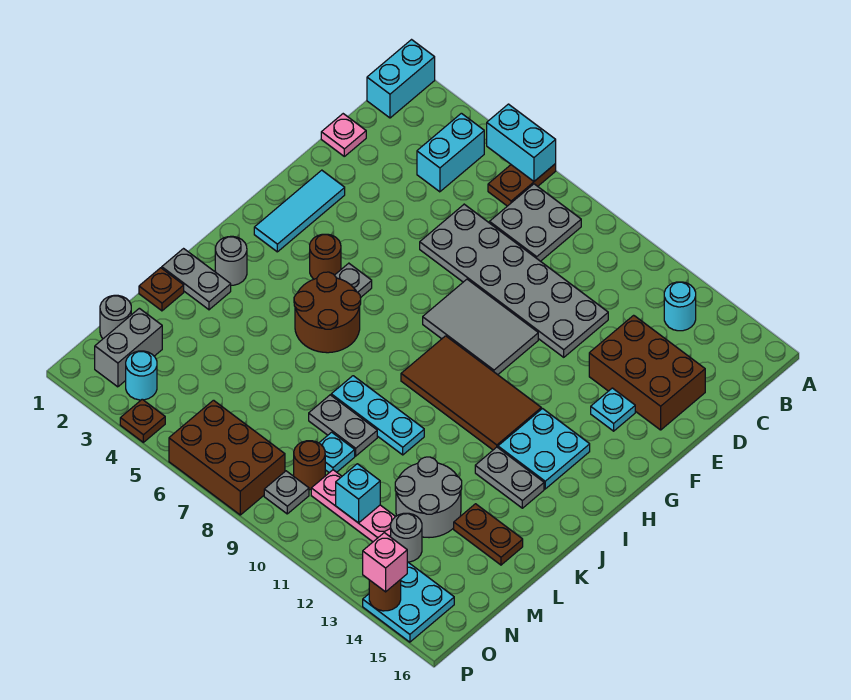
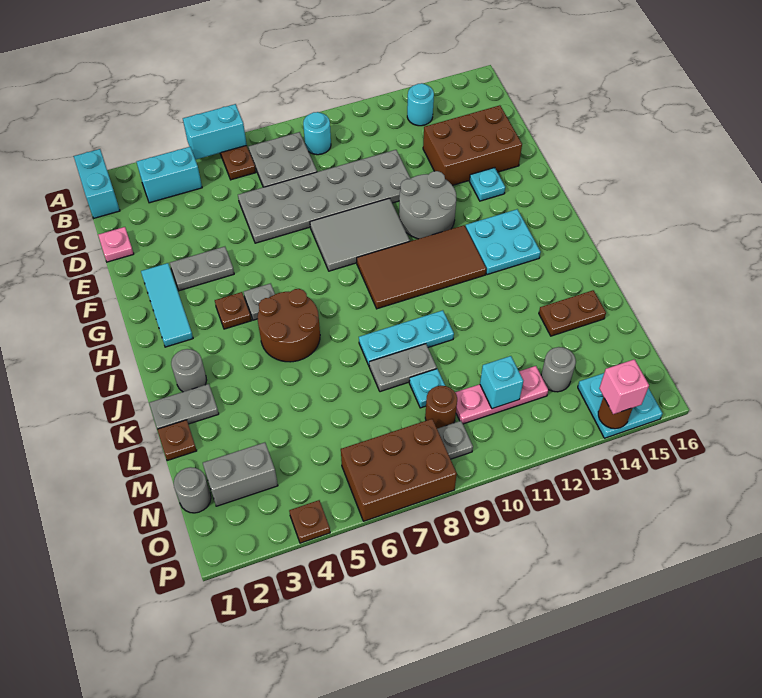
cyan 1x2 brick [417,113,484,192] -> cyan 1x2 brick turned to [137,147,202,203]
brown 1x1 round brick [310,234,341,279] -> brown 1x1 plate [215,292,252,329]
grey 1x2 plate [475,447,544,508] -> grey 1x2 plate moved to [170,247,234,291]
grey 2x2 round brick [395,457,462,538] -> grey 2x2 round brick moved to [399,171,456,239]
grey 1x2 brick [95,308,162,387] -> grey 1x2 brick turned to [203,442,278,506]
cyan 1x1 round brick [126,351,157,400] -> cyan 1x1 round brick moved to [303,112,331,155]

